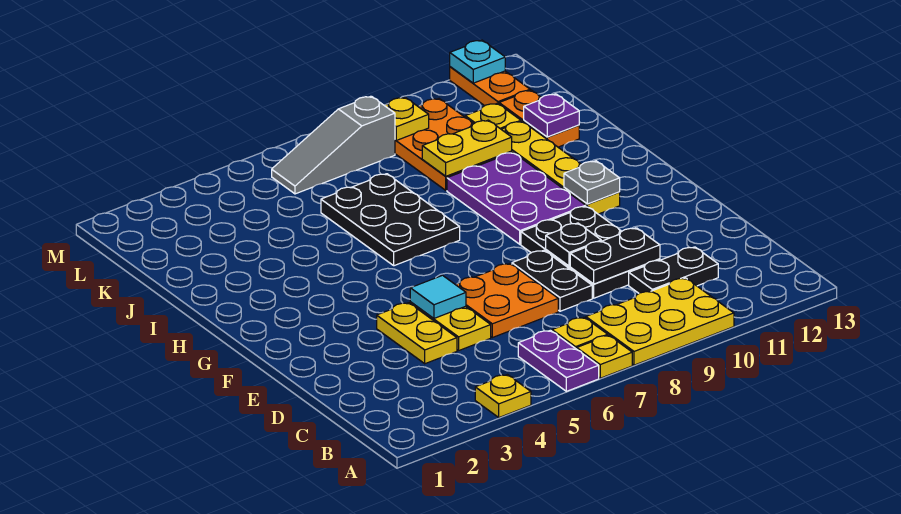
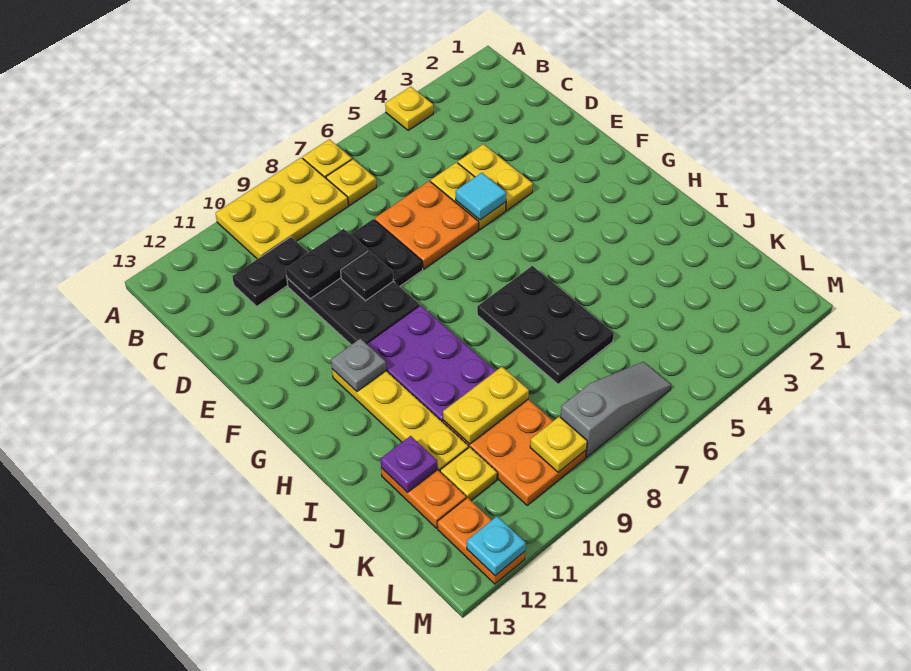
purple 1x2 plate [518,330,599,391] -> none

